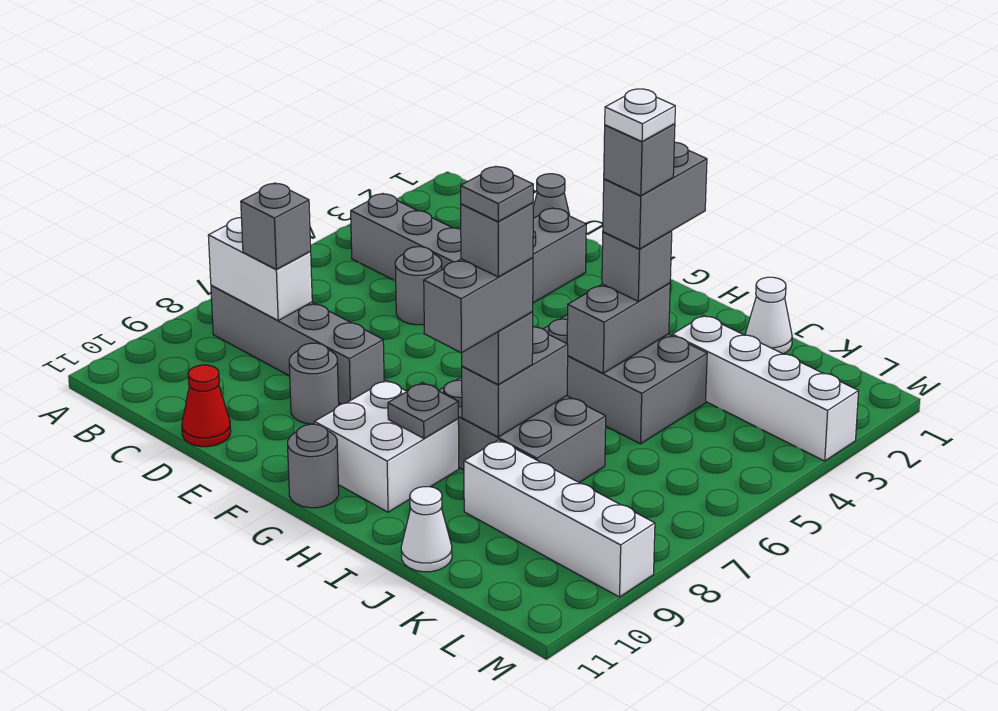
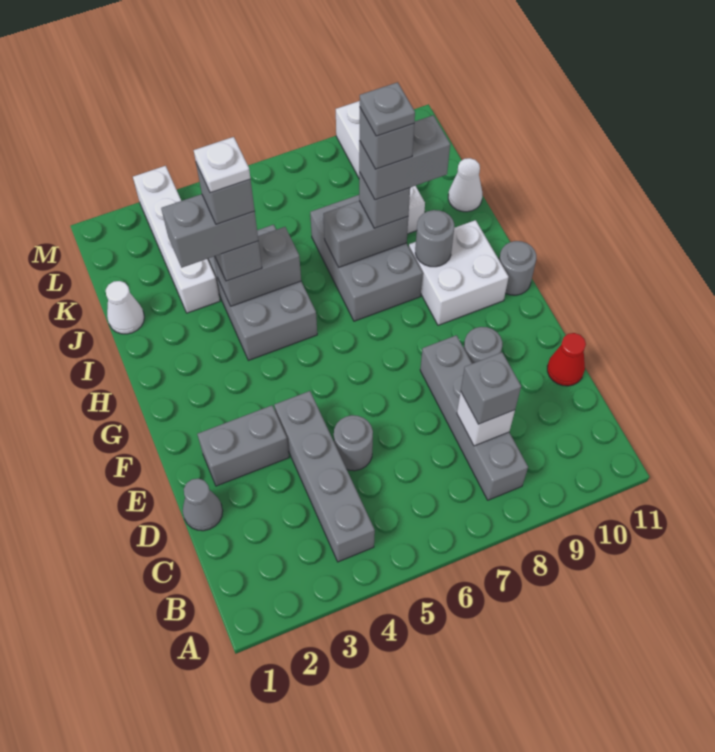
white 1x2 brick [208,218,312,320] -> white 1x1 brick [457,392,515,446]
grey 1x1 plate [388,383,458,438] -> grey 1x1 round brick [415,210,454,267]

